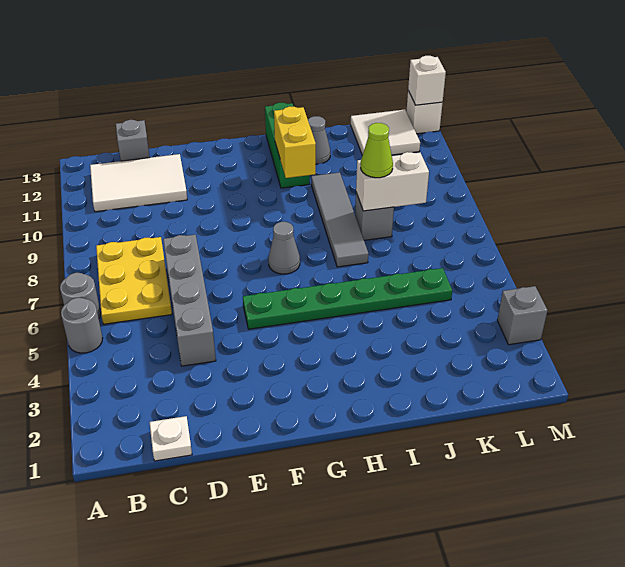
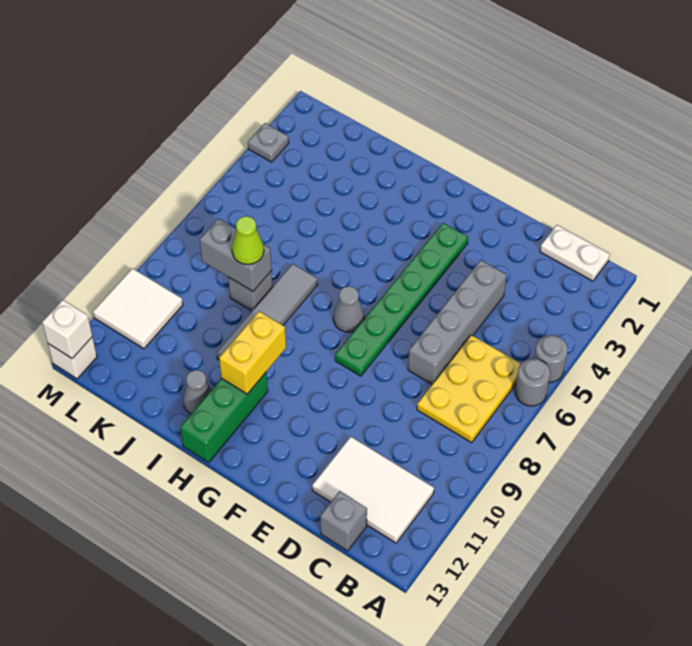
white 1x1 plate [149,416,192,461] -> white 1x2 plate [540,225,610,281]
green 1x6 plate [243,268,452,329] -> green 1x6 plate turned to [335,223,468,376]
white 1x2 brick [356,152,429,211] -> grey 1x2 brick [200,218,272,291]
white 2x2 tile [351,110,420,155] -> white 2x2 tile moved to [93,268,183,349]
grey 1x1 brick [497,286,548,345] -> grey 1x1 plate [248,123,289,162]

